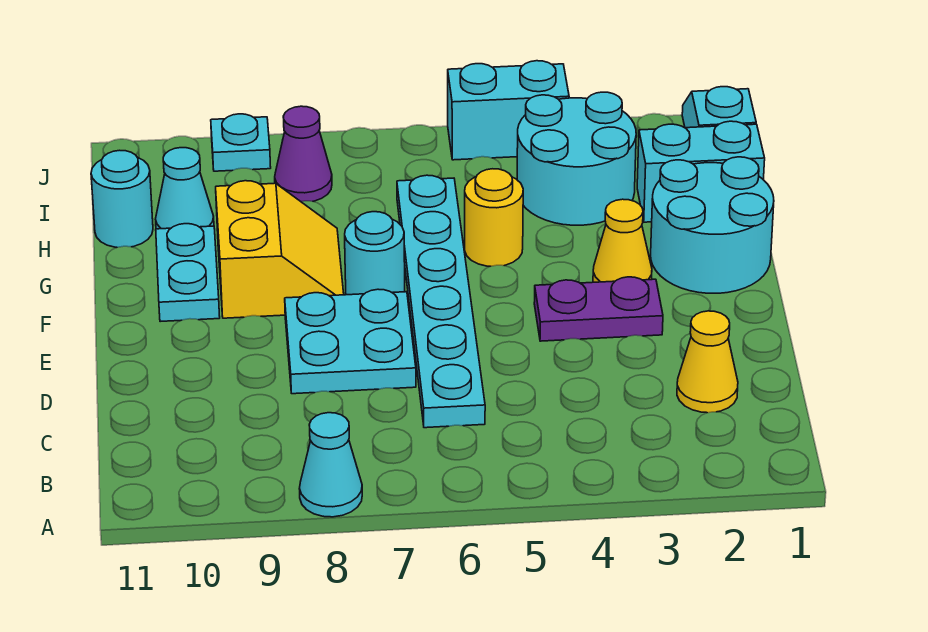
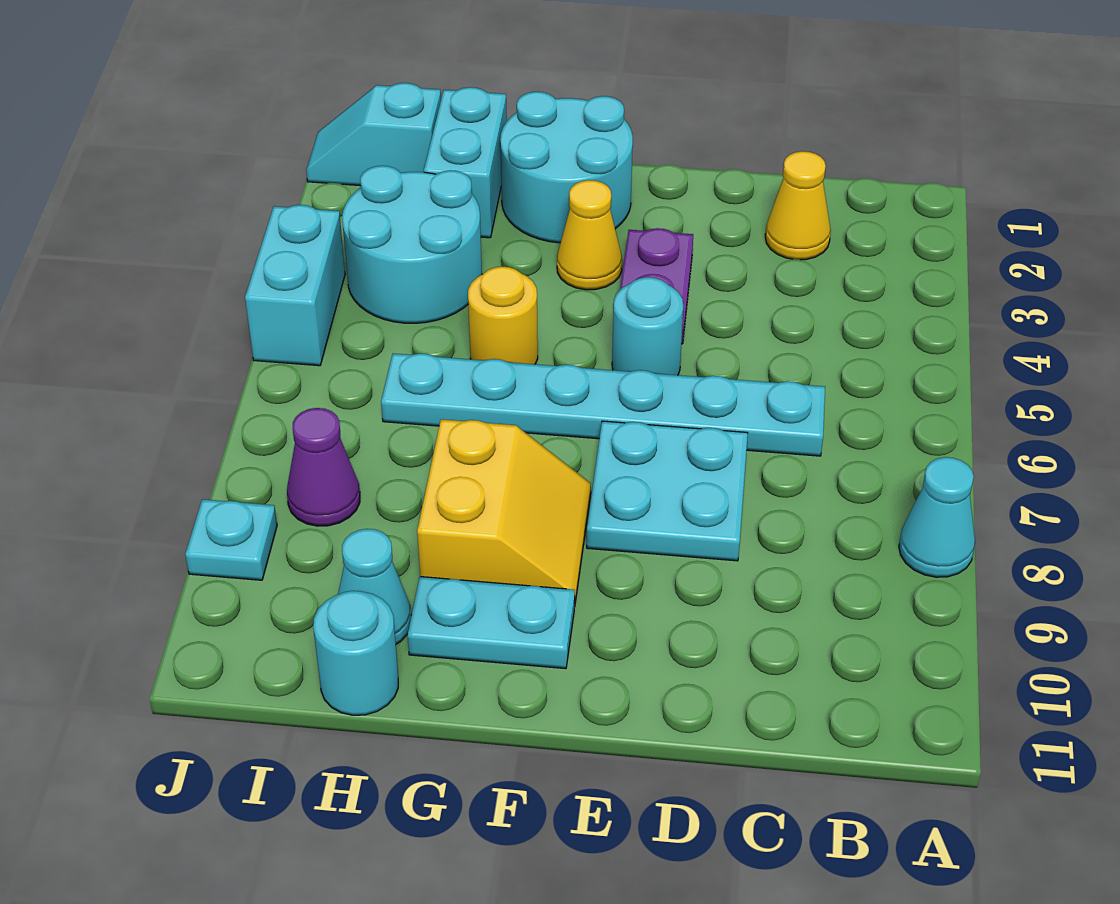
cyan 1x1 round brick [345,212,405,295] -> cyan 1x1 round brick moved to [612,277,683,375]
yellow 2x2 slope [216,181,344,318] -> yellow 2x2 slope turned to [417,419,591,607]

